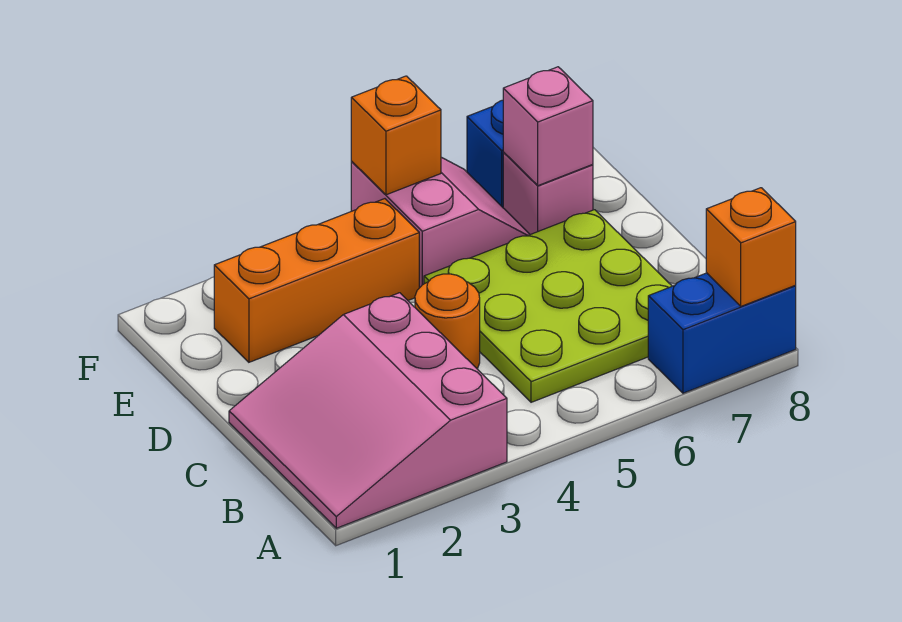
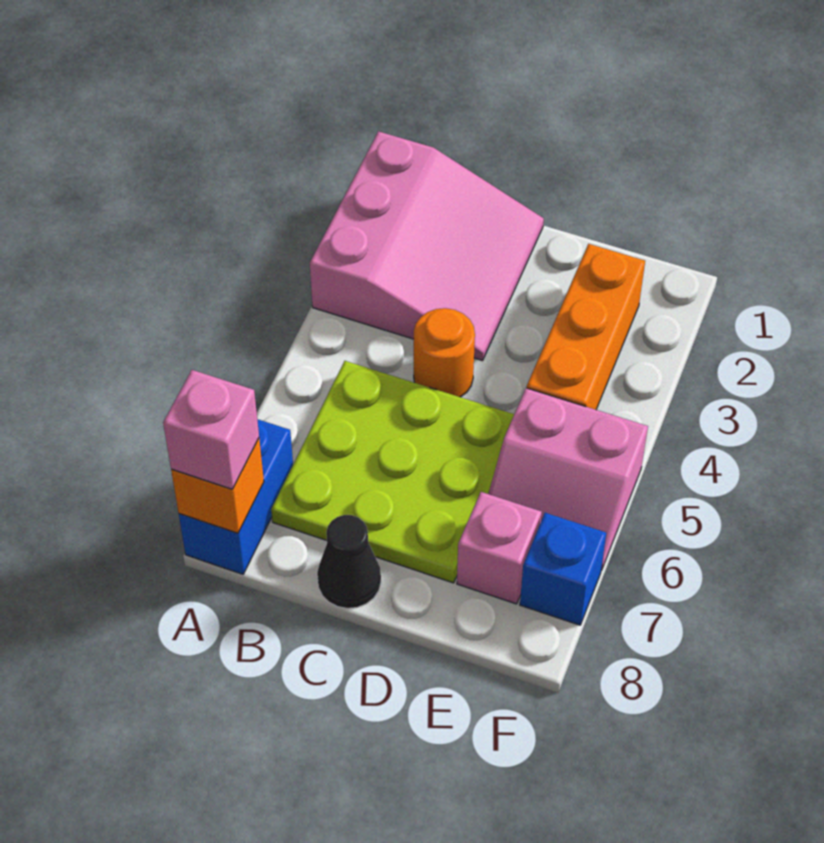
pink 3x3 slope [229,293,507,528] -> pink 3x3 slope turned to [310,131,544,361]
none -> black 1x1 cone [317,515,381,608]
pink 1x1 brick [503,67,593,186] -> pink 1x1 brick moved to [163,370,259,489]
orange 1x1 brick [351,76,441,195] -> none

